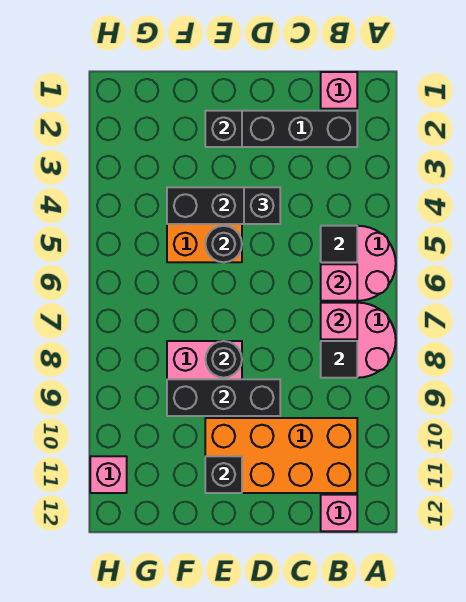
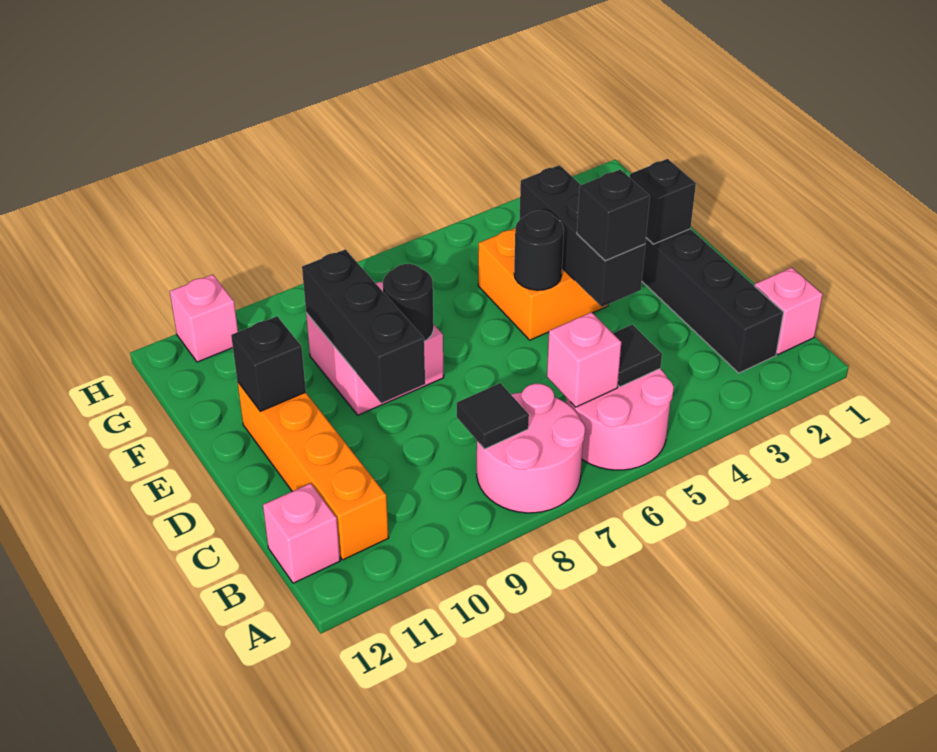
pink 1x1 brick [321,303,357,339] -> none
orange 2x4 brick [205,418,357,493] -> orange 1x4 brick [237,382,389,560]

